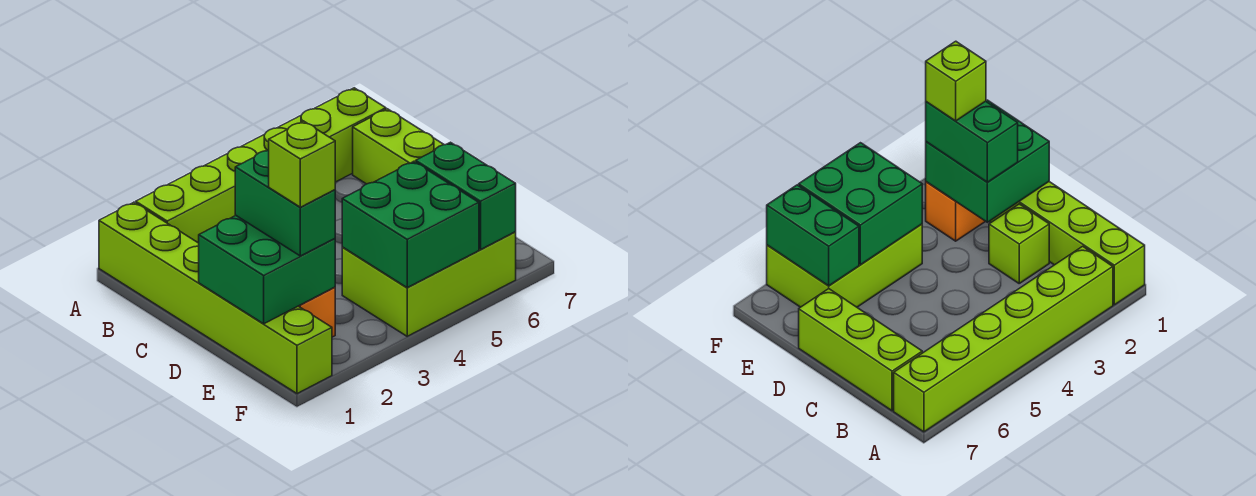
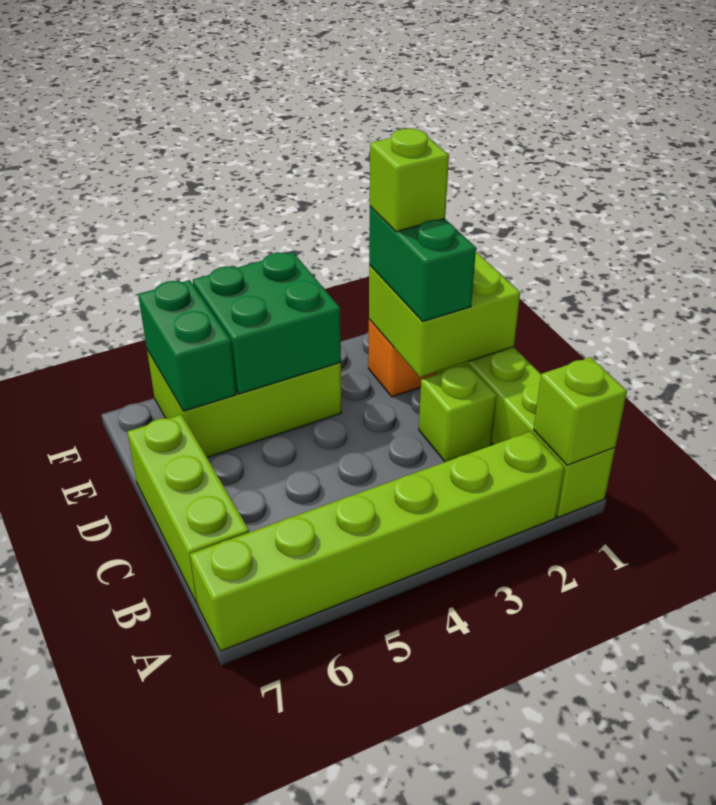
none -> lime 1x1 brick [533,357,627,465]
green 2x2 brick [199,216,335,324] -> lime 2x2 brick [369,252,520,377]

